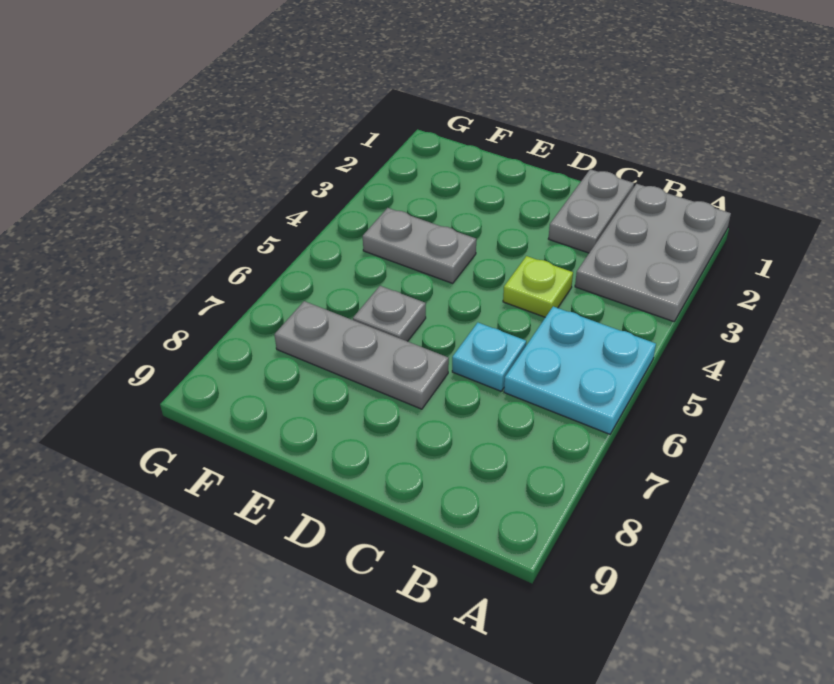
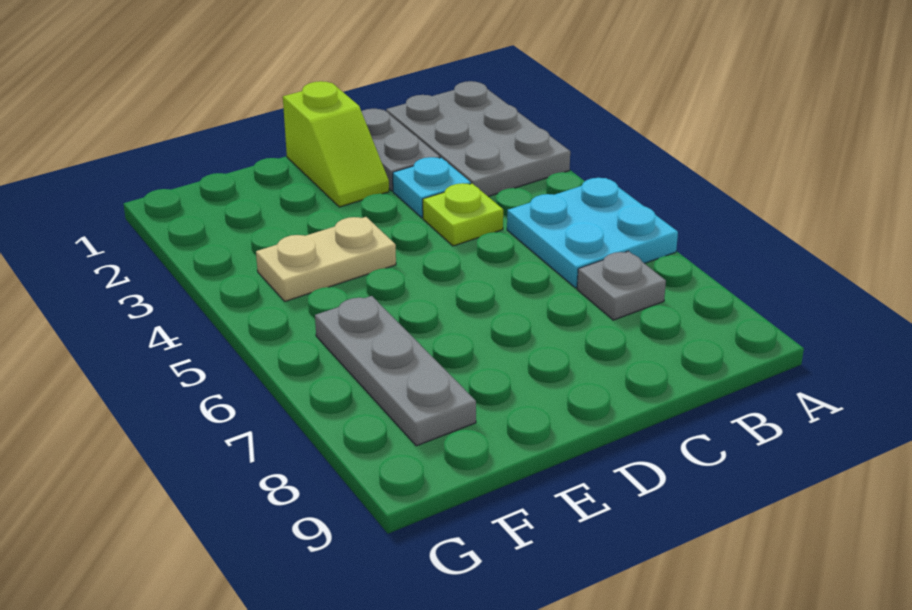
cyan 1x1 plate [452,323,526,391] -> cyan 1x1 plate moved to [393,157,471,218]
none -> lime 1x2 slope [283,81,389,207]
grey 1x3 plate [274,301,449,409] -> grey 1x3 plate turned to [315,296,476,446]
grey 1x2 plate [363,208,476,283] -> tan 1x2 plate [256,217,396,301]
grey 1x1 plate [353,286,426,341] -> grey 1x1 plate moved to [577,251,666,320]

